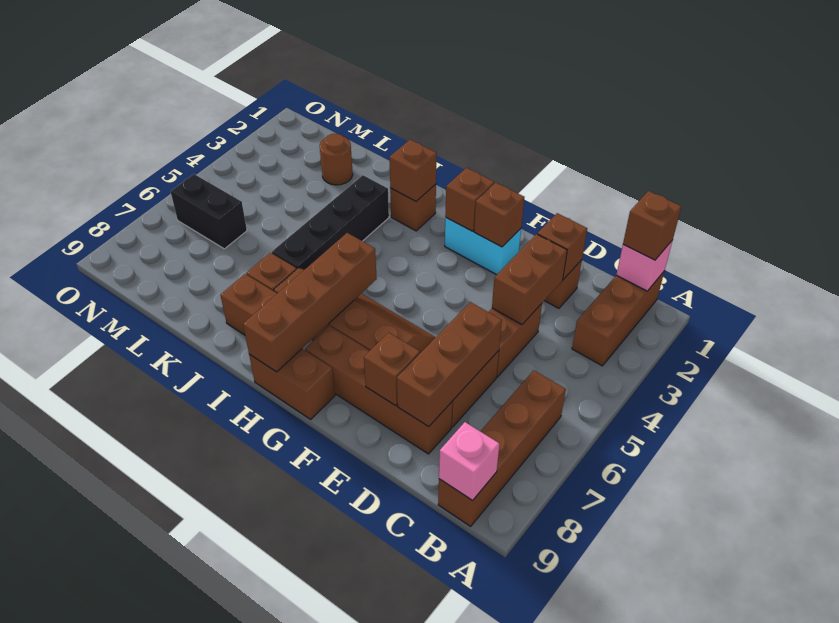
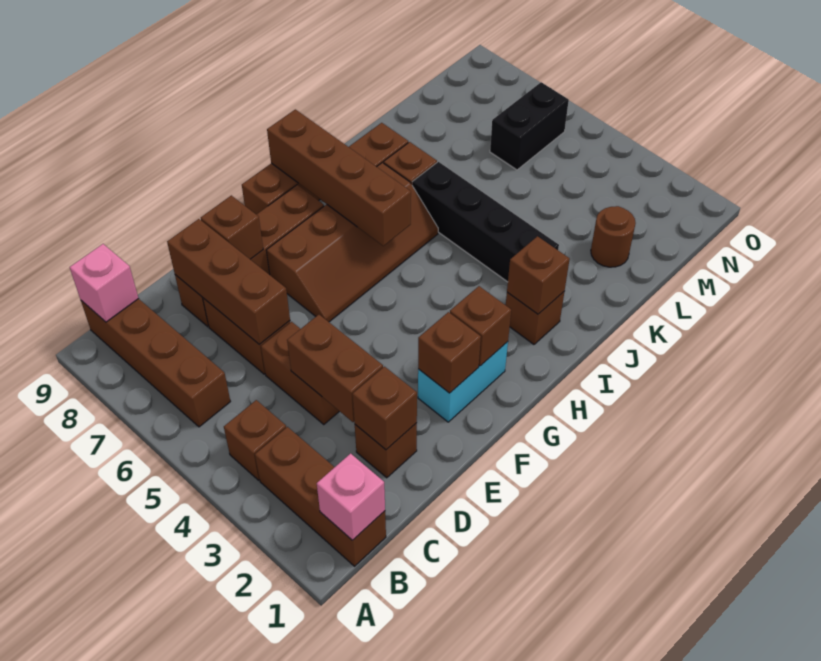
brown 1x1 brick [623,191,682,260] -> brown 1x1 brick moved to [224,400,286,480]

